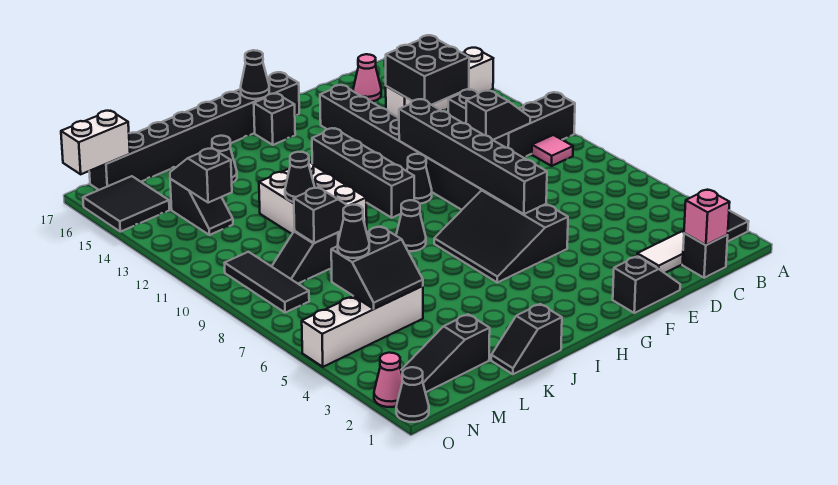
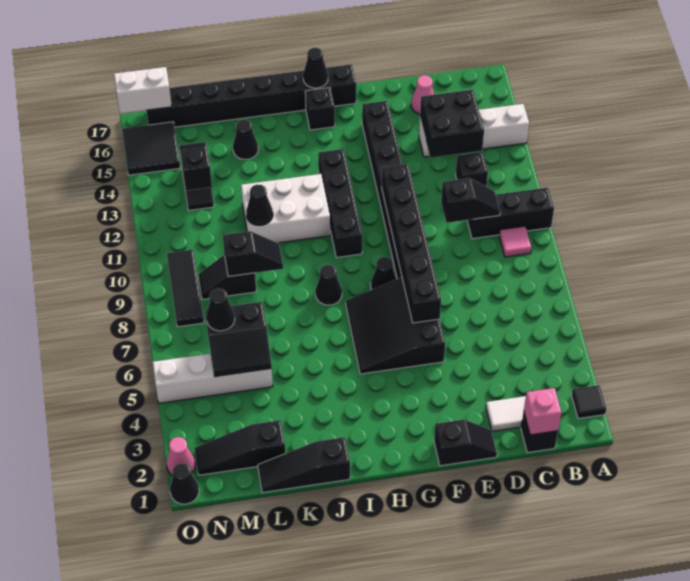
black 1x1 cone [407,154,432,204] -> black 1x1 cone moved to [371,257,396,290]
black 1x2 slope [491,304,562,374] -> black 1x3 slope [258,437,350,493]
white 2x3 brick [259,162,367,241] -> white 2x3 brick turned to [241,174,330,243]

